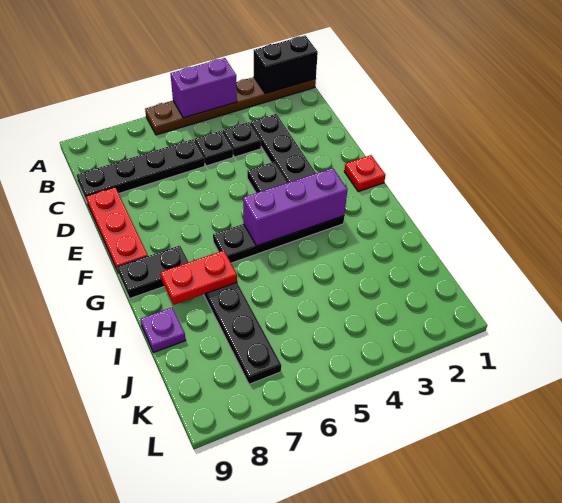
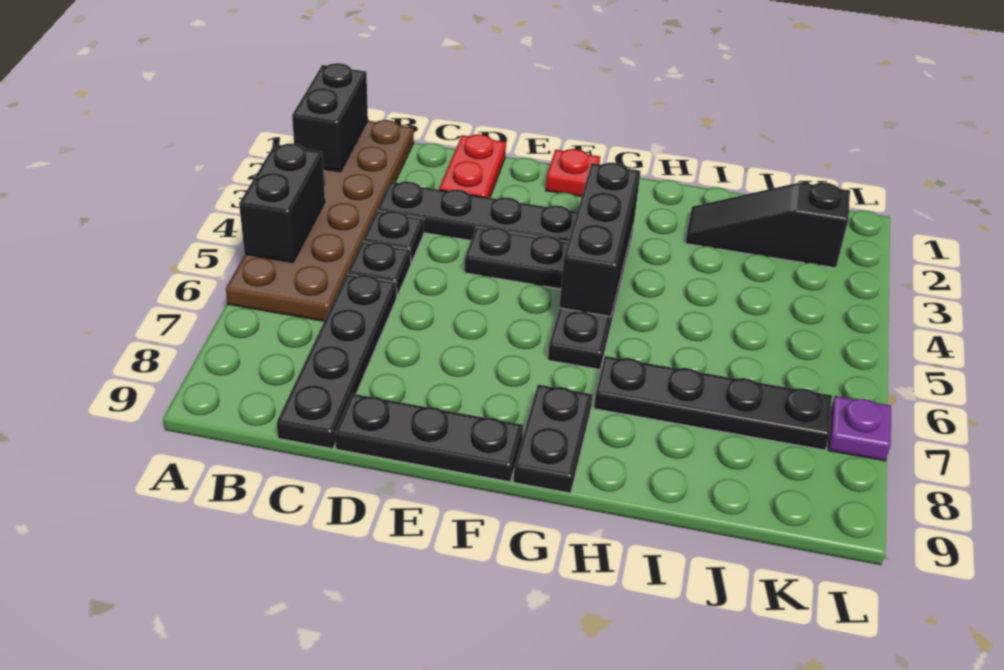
brown 1x6 plate [145,77,316,135] -> brown 2x6 plate [226,120,414,321]
purple 1x2 brick [170,58,237,118] -> black 1x2 brick [239,144,325,263]
red 1x3 plate [86,187,148,272] -> black 1x3 plate [335,394,523,482]
purple 1x3 brick [243,168,347,246] -> black 1x3 brick [559,163,641,317]
red 1x2 plate [161,250,237,305] -> red 1x2 plate moved to [439,134,506,198]
none -> black 1x3 slope [685,183,850,268]
purple 1x1 plate [141,308,186,353] -> purple 1x1 plate moved to [828,396,891,461]

